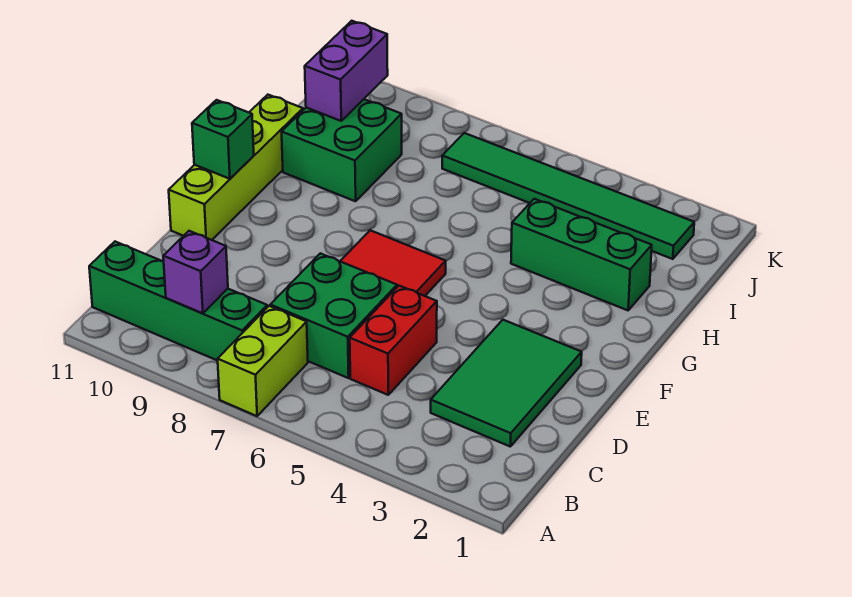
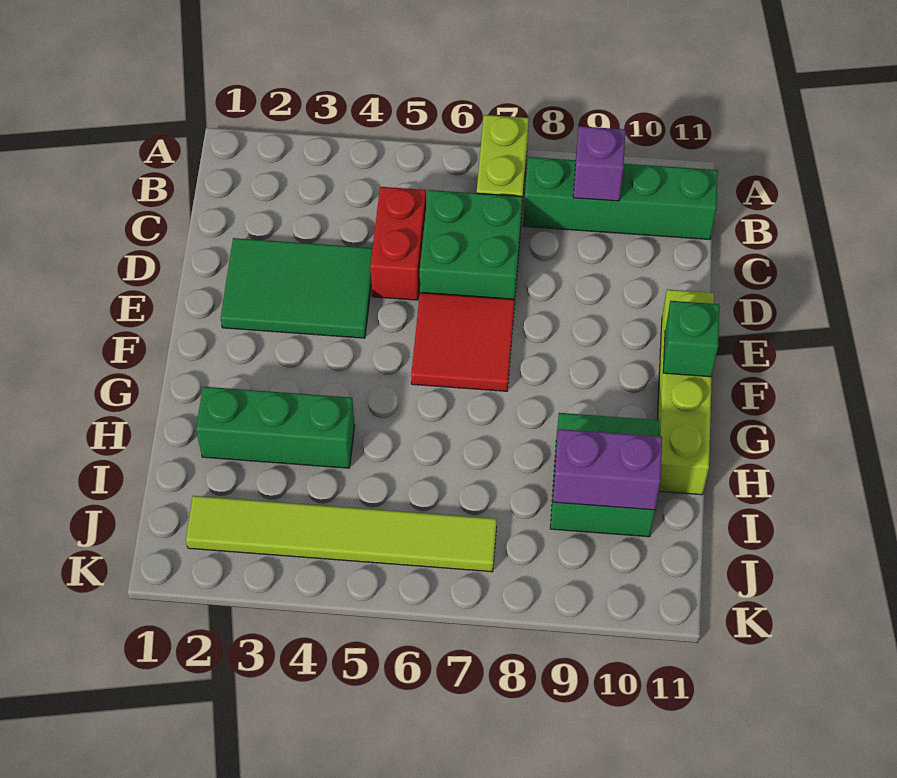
green 2x3 tile [431,320,582,447] -> green 2x3 tile turned to [221,238,373,338]
purple 1x2 brick [305,21,388,121] -> purple 1x2 brick turned to [553,429,662,510]
green 1x6 tile [442,133,694,259] -> lime 1x6 tile [186,496,497,572]

